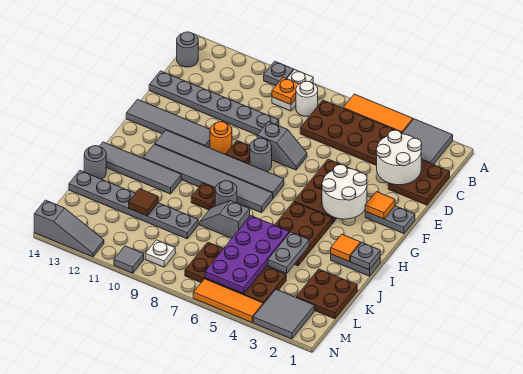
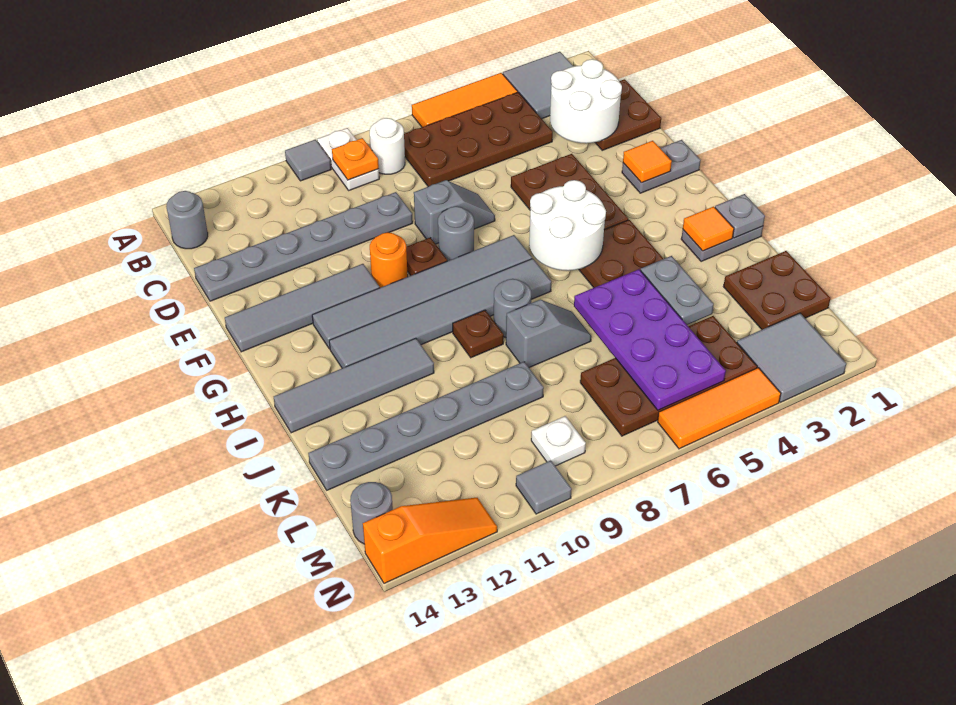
grey 1x1 plate [264,61,294,86] -> grey 1x1 tile [285,140,331,181]
white 2x2 round brick [322,165,367,219] -> white 2x2 round brick moved to [529,180,606,271]
grey 1x2 slope [200,201,250,238] -> grey 1x2 slope turned to [506,300,591,368]
grey 1x1 round brick [84,146,106,179] -> grey 1x1 round brick moved to [350,482,393,544]
brown 1x1 tile [129,189,158,216] -> none
grey 1x3 slope [34,200,104,257] -> orange 1x3 slope [363,498,497,584]

